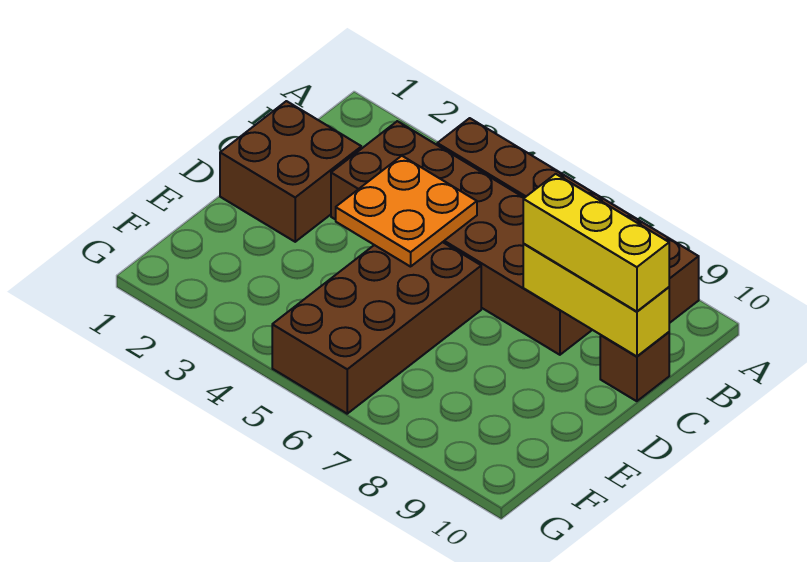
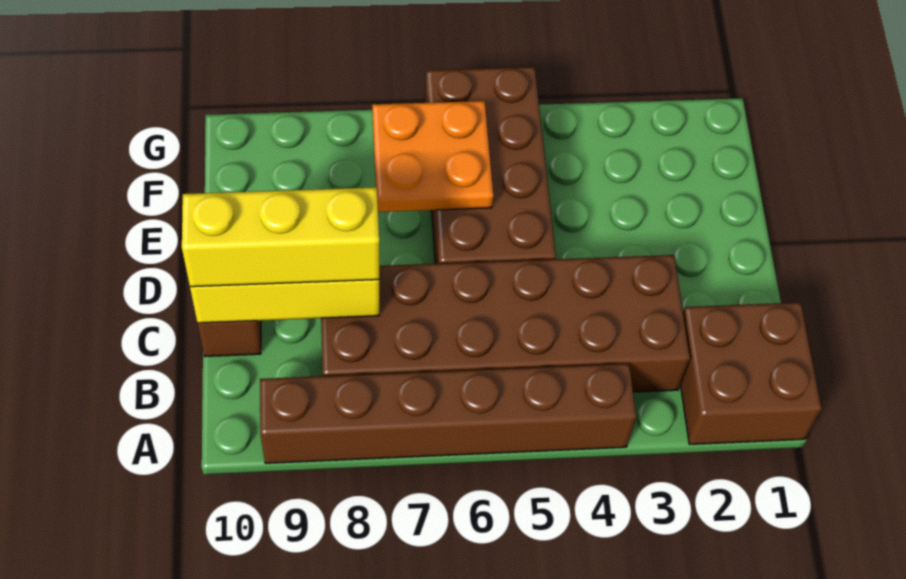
brown 2x2 brick [220,101,361,242] -> brown 2x2 brick moved to [680,302,822,444]
orange 2x2 plate [336,156,477,267] -> orange 2x2 plate moved to [372,101,493,212]

